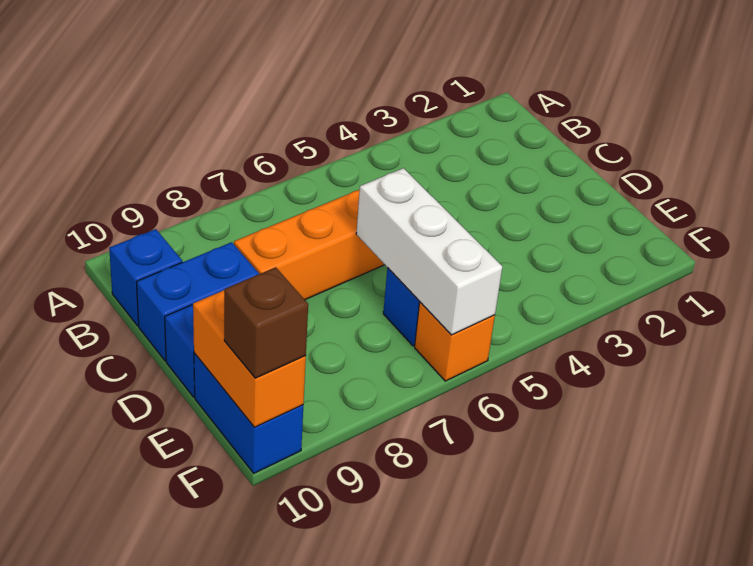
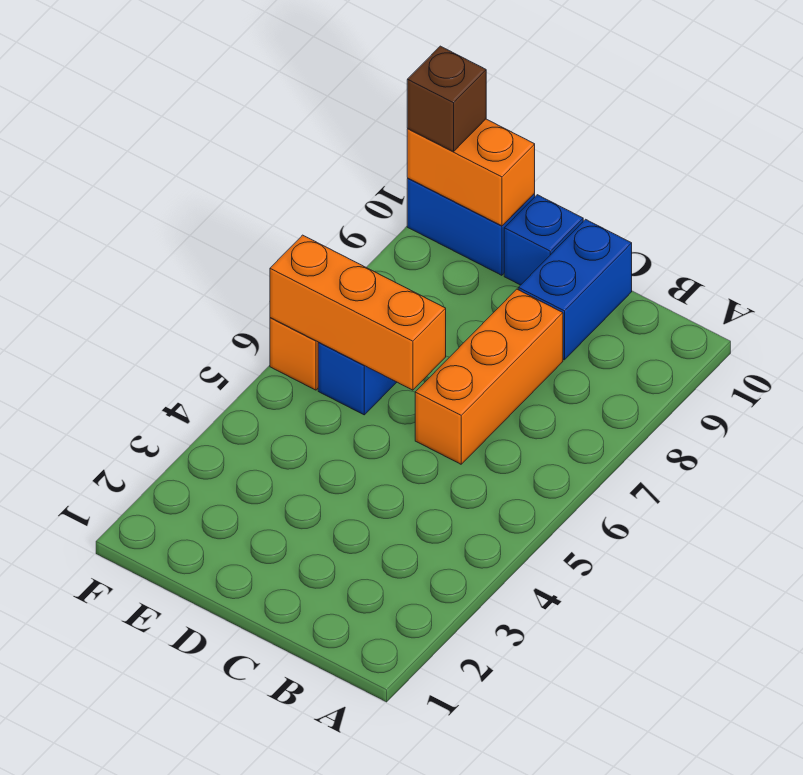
blue 1x1 brick [109,229,182,326] -> none
white 1x3 brick [356,168,502,335] -> orange 1x3 brick [270,235,446,390]

